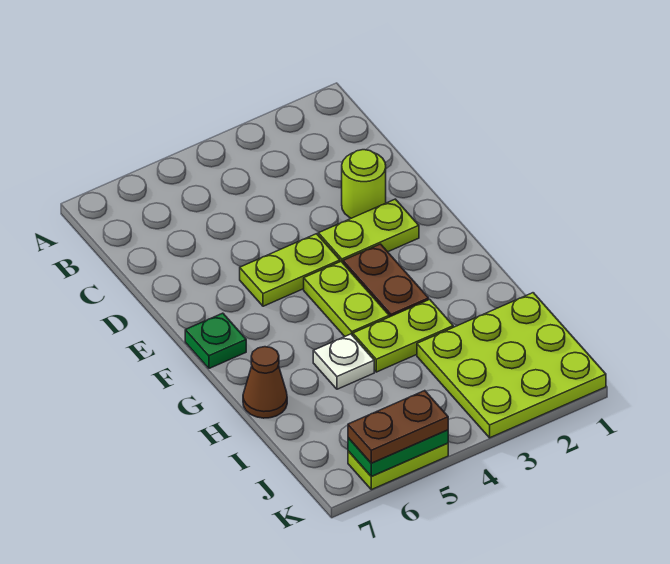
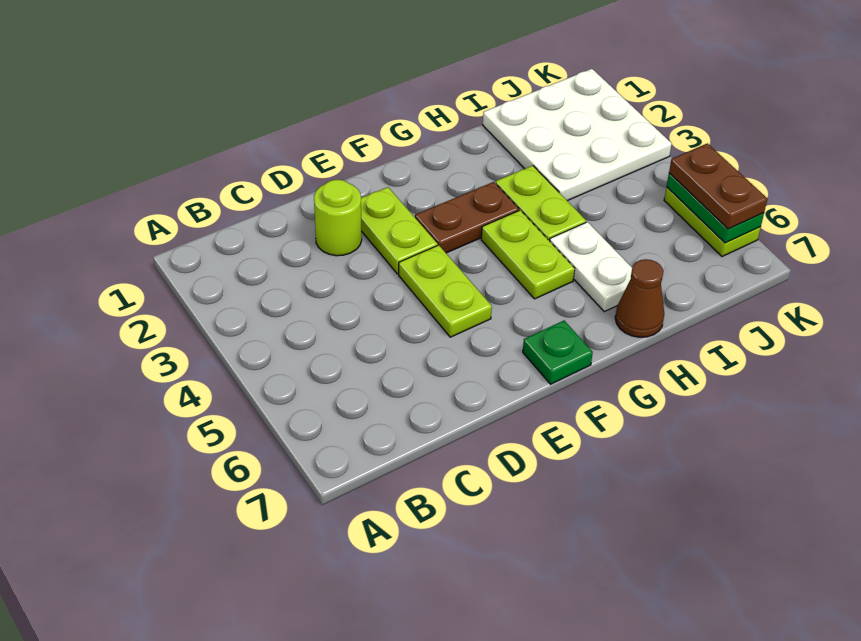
lime 1x2 plate [304,262,389,336] -> lime 1x2 plate turned to [481,210,575,299]
white 1x1 plate [313,334,374,389] -> white 1x2 plate [550,222,632,312]
lime 3x3 plate [417,293,606,438] -> white 3x3 plate [483,69,672,201]

